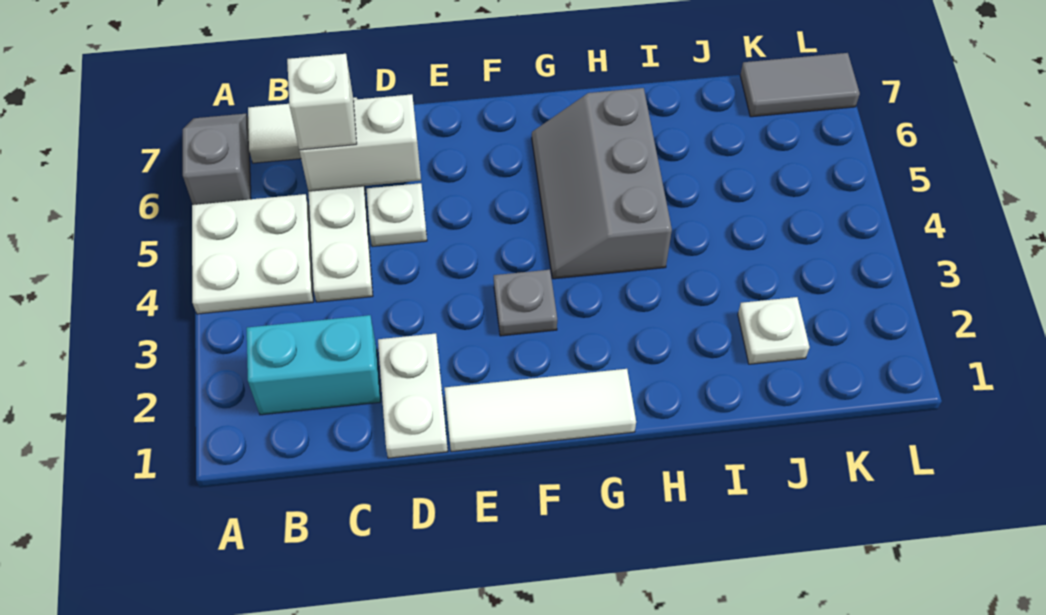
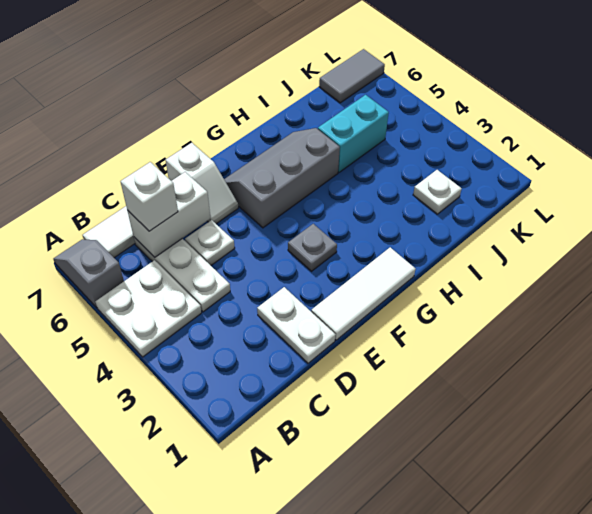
cyan 1x2 brick [247,315,381,415] -> cyan 1x2 brick moved to [318,95,389,172]
none -> white 1x2 slope [166,143,238,224]
grey 2x3 slope [532,88,672,279] -> grey 2x3 slope turned to [224,128,340,228]

